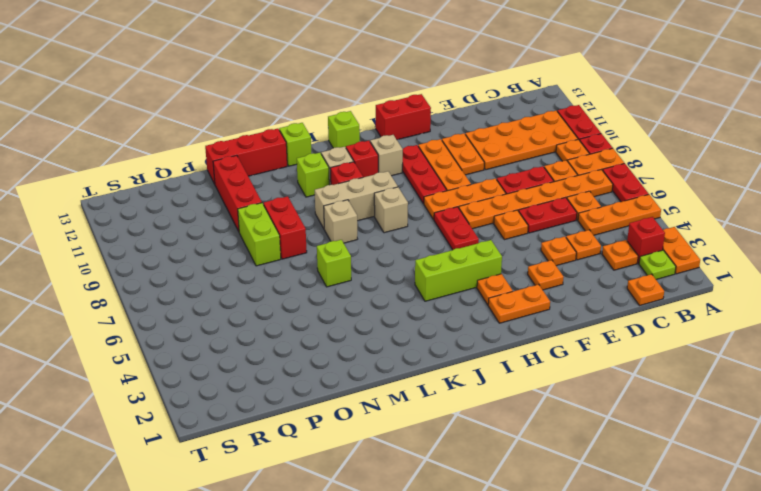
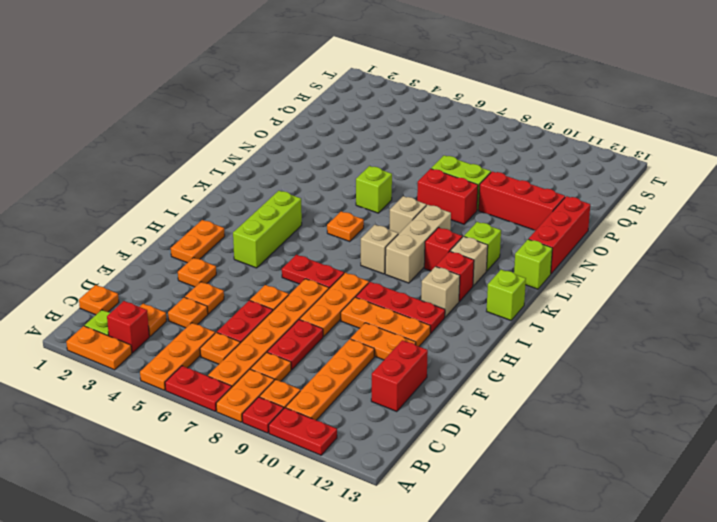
orange 2x4 plate [465,111,578,170] -> orange 1x4 plate [286,339,374,420]
red 1x2 brick [376,94,431,140] -> red 1x2 brick moved to [371,340,428,412]
orange 1x1 plate [477,274,513,305] -> orange 1x1 plate moved to [327,211,364,242]

